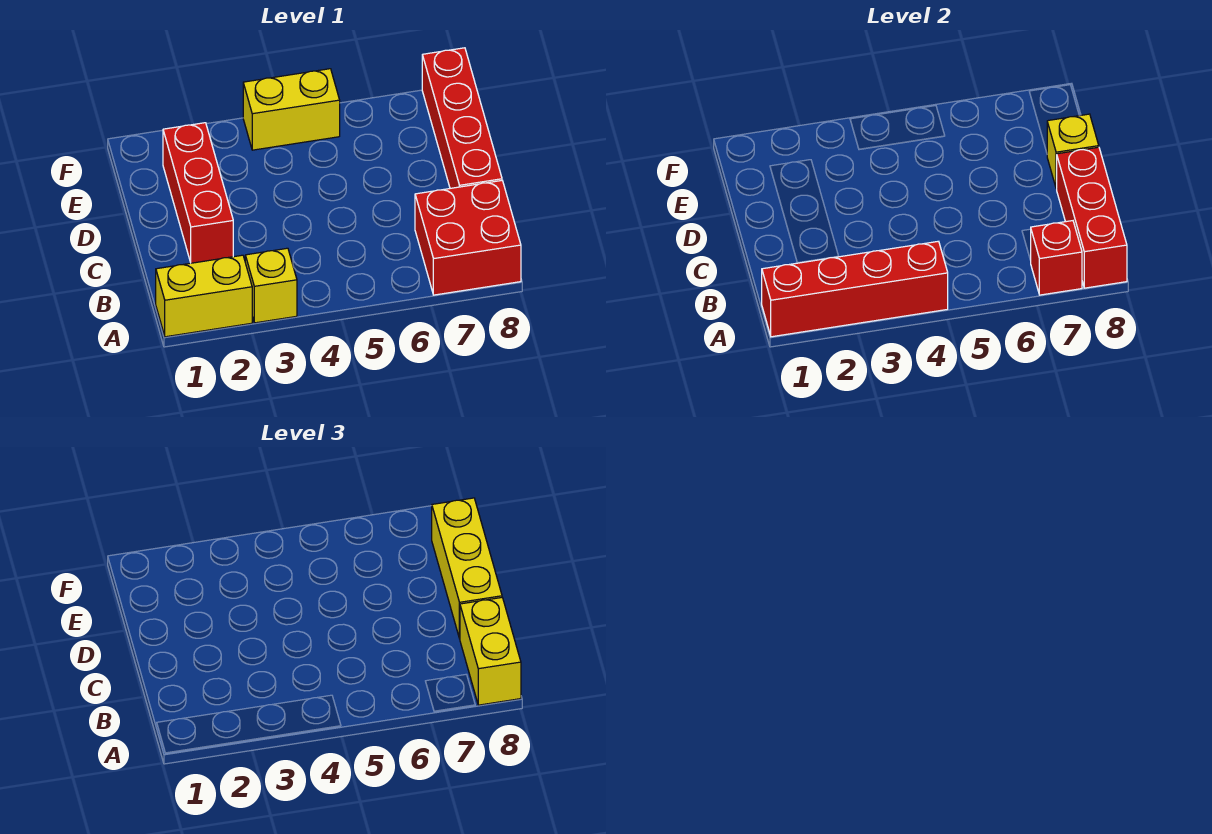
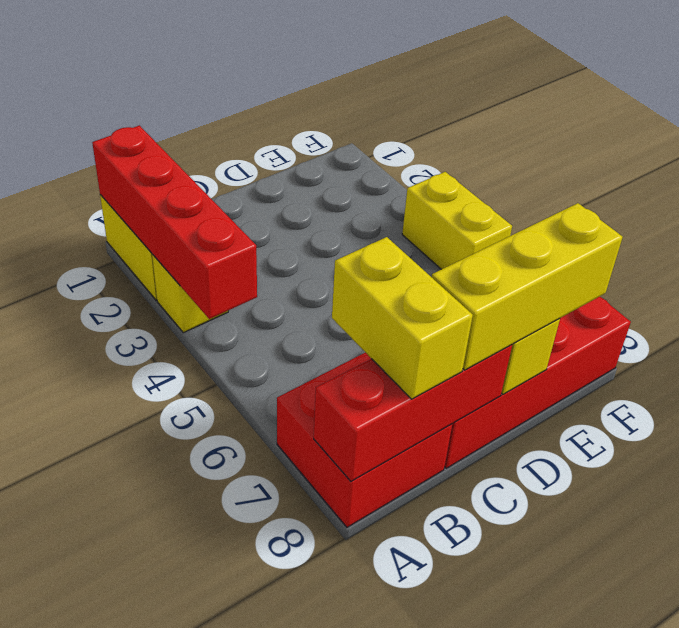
red 1x1 brick [1031,221,1082,295] -> none
yellow 1x2 brick [460,598,521,705] -> yellow 1x2 brick turned to [332,237,473,399]
red 1x3 brick [163,123,233,263] -> none

